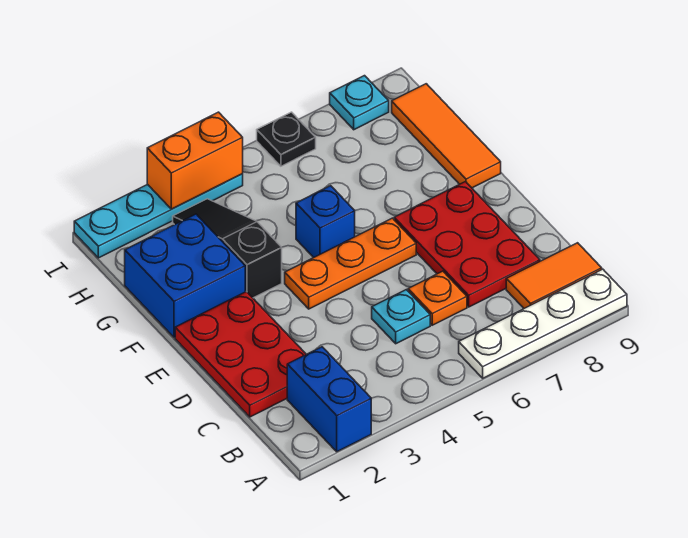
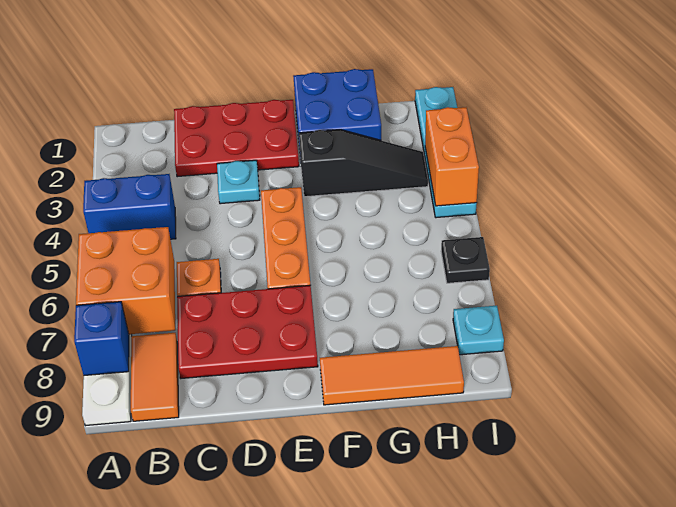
blue 1x2 brick [287,347,371,452] -> blue 1x2 brick moved to [83,174,176,239]
none -> orange 2x2 brick [76,227,175,334]
cyan 1x1 plate [372,290,430,344] -> cyan 1x1 plate moved to [217,160,260,204]
blue 1x1 brick [296,186,355,258] -> blue 1x1 brick moved to [74,302,129,375]

